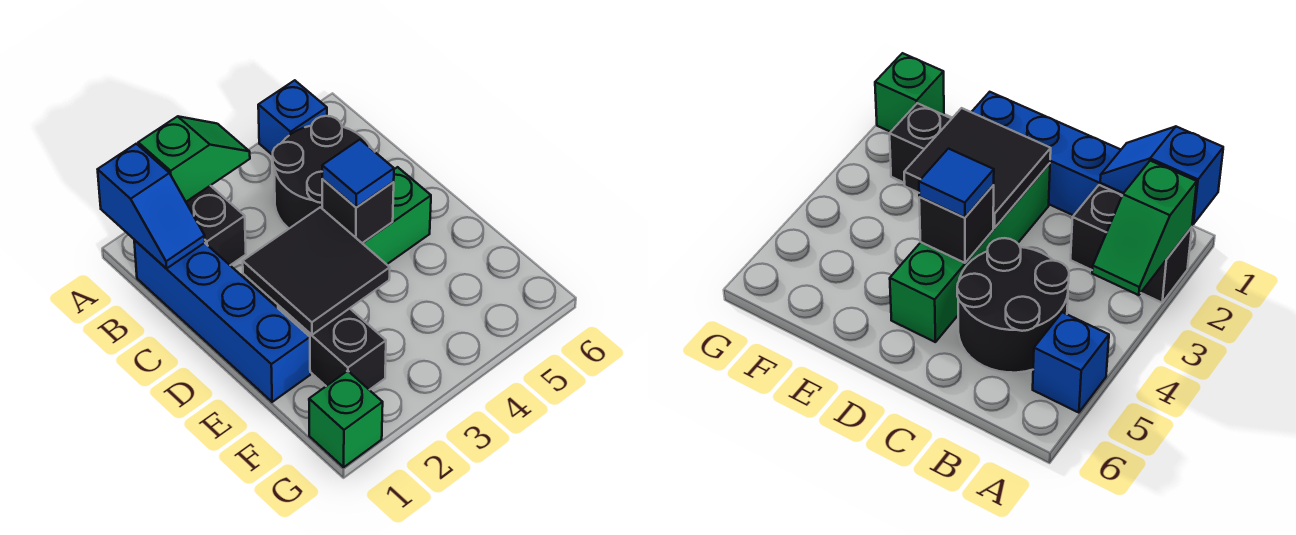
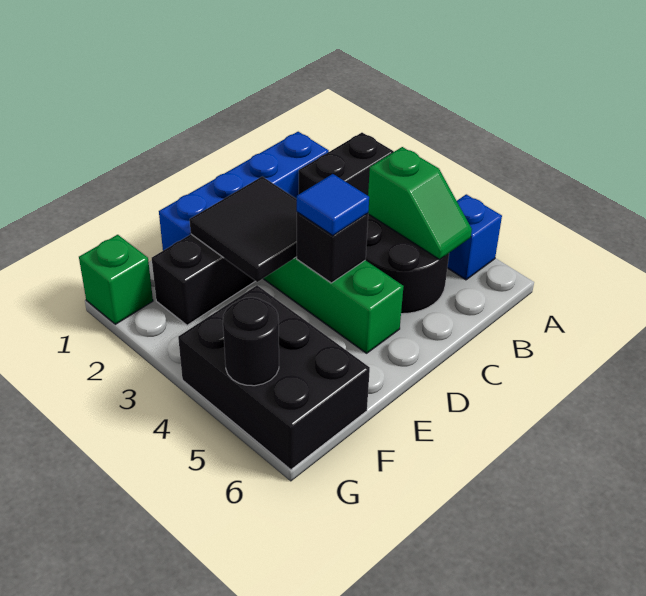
blue 1x2 slope [98,144,205,269] -> none
green 1x2 slope [138,116,250,202] -> green 1x2 slope moved to [368,147,472,260]
none -> black 2x3 brick [178,285,370,470]
none -> black 1x1 round brick [223,297,279,386]

